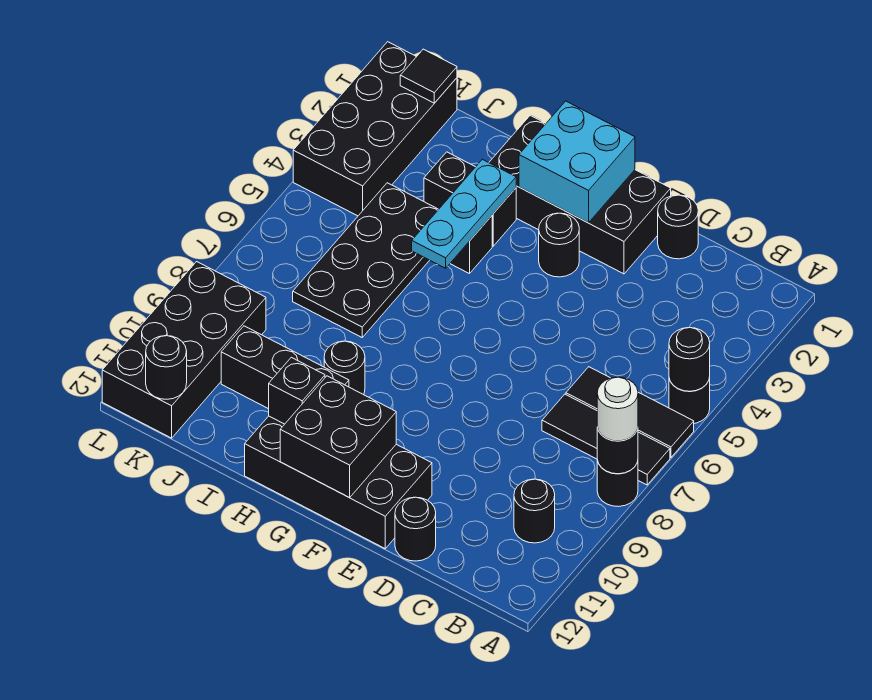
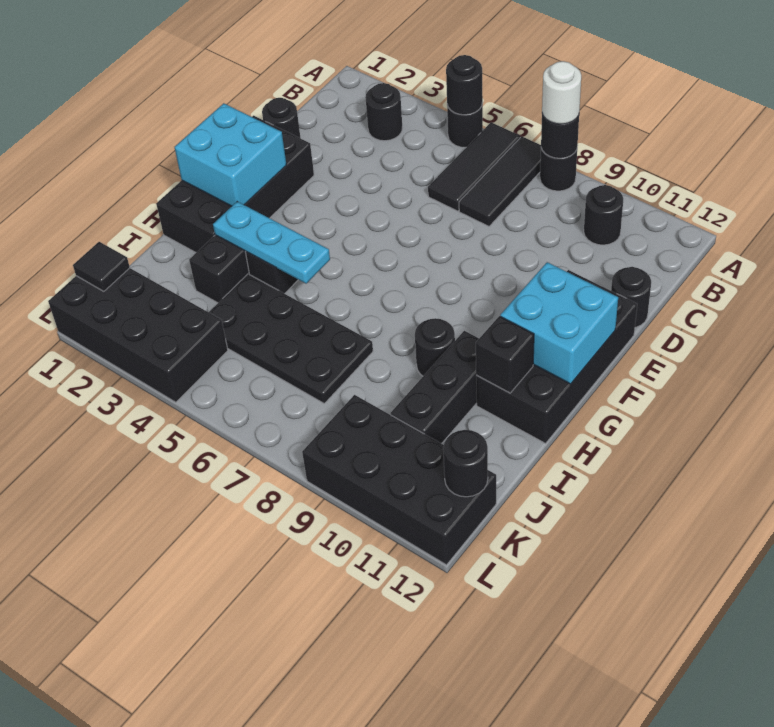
black 1x1 round brick [539,213,579,277] -> black 1x1 round brick moved to [365,83,402,141]
black 2x2 brick [280,376,396,498] -> cyan 2x2 brick [500,262,618,384]

